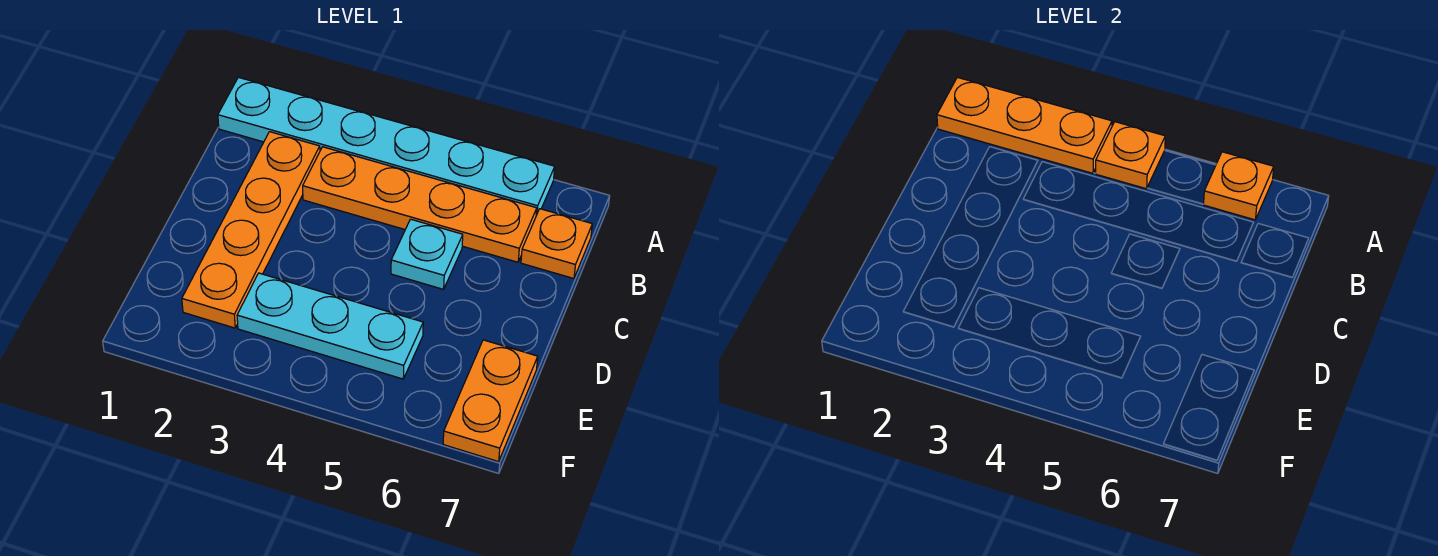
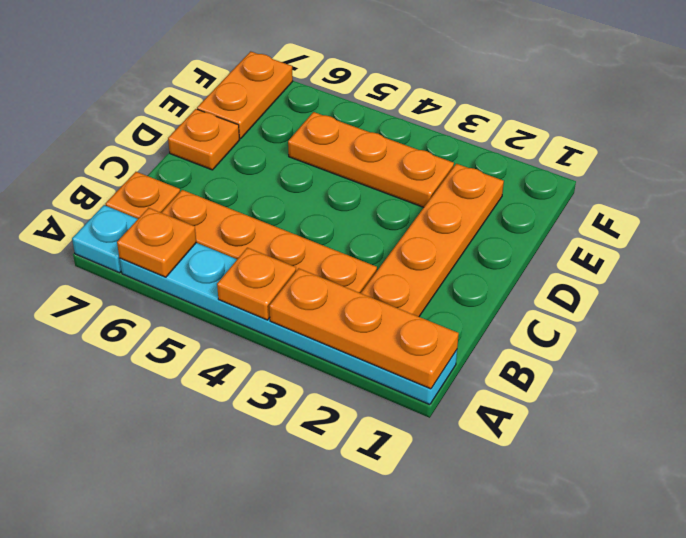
cyan 1x1 plate [391,219,463,289] -> cyan 1x1 plate moved to [72,205,138,273]
none -> orange 1x1 plate [168,109,239,170]
cyan 1x3 plate [237,273,423,379] -> orange 1x3 plate [288,112,454,207]

